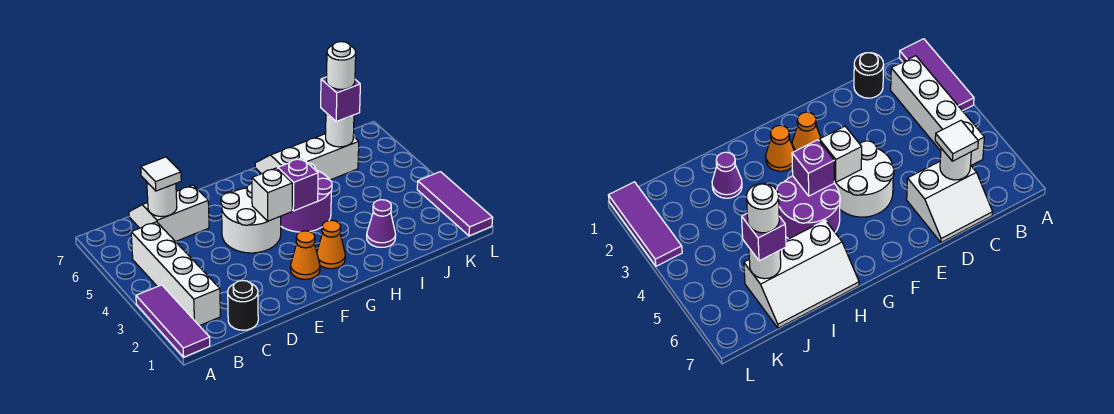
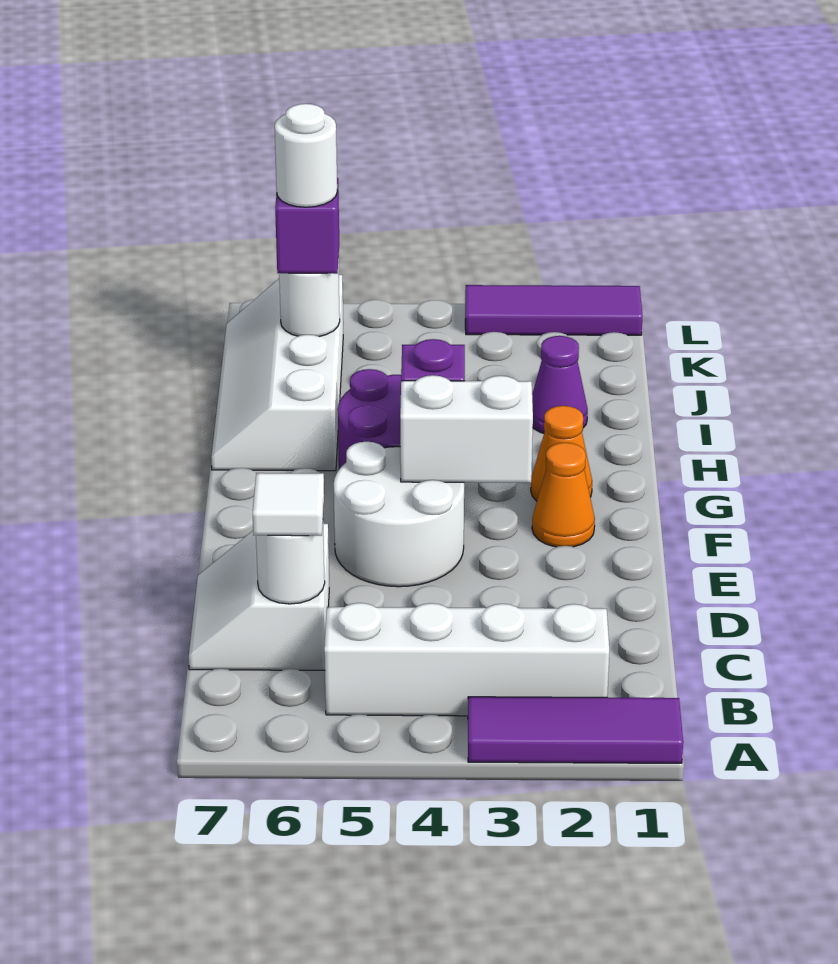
black 1x1 round brick [228,281,258,330] -> none
white 1x1 brick [252,168,292,221] -> white 1x2 brick [400,375,533,483]
white 2x3 slope [255,134,359,180] -> white 2x4 slope [211,275,343,471]

